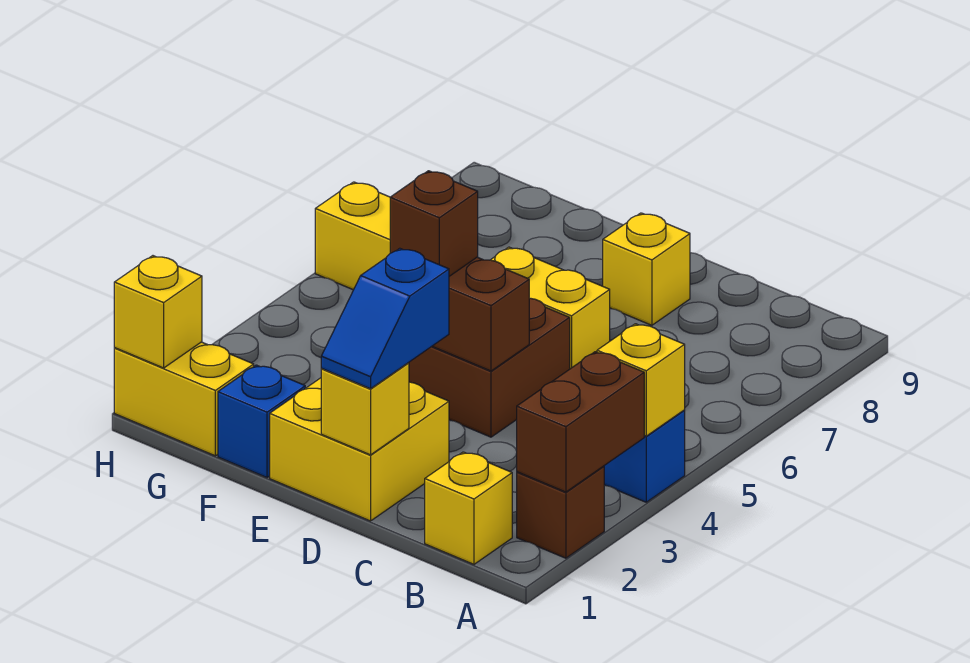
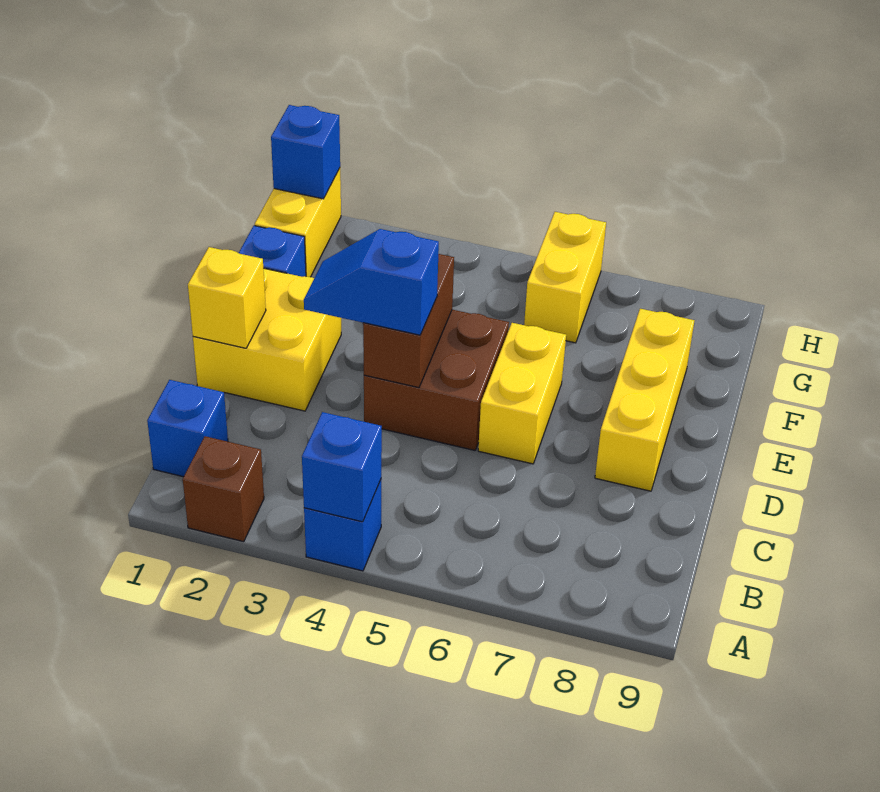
brown 1x2 brick [517,352,644,492] -> none
yellow 1x1 brick [597,324,685,436] -> blue 1x1 brick [302,412,382,522]
yellow 1x1 brick [425,452,512,564] -> blue 1x1 brick [147,380,228,477]
blue 1x2 slope [321,248,449,389] -> blue 1x2 slope moved to [304,229,439,335]
yellow 1x1 brick [603,213,690,325] -> yellow 1x3 brick [595,309,695,491]
brown 1x1 brick [390,171,478,276] -> none
yellow 1x1 brick [114,256,202,368] -> blue 1x1 brick [271,105,340,199]

